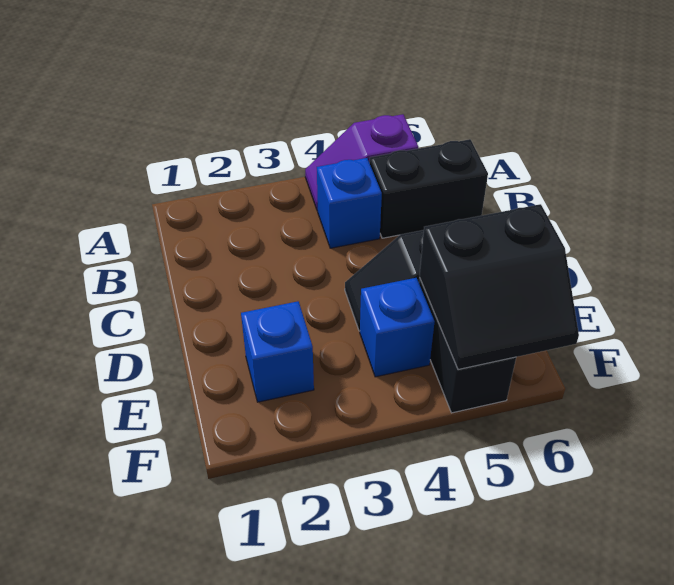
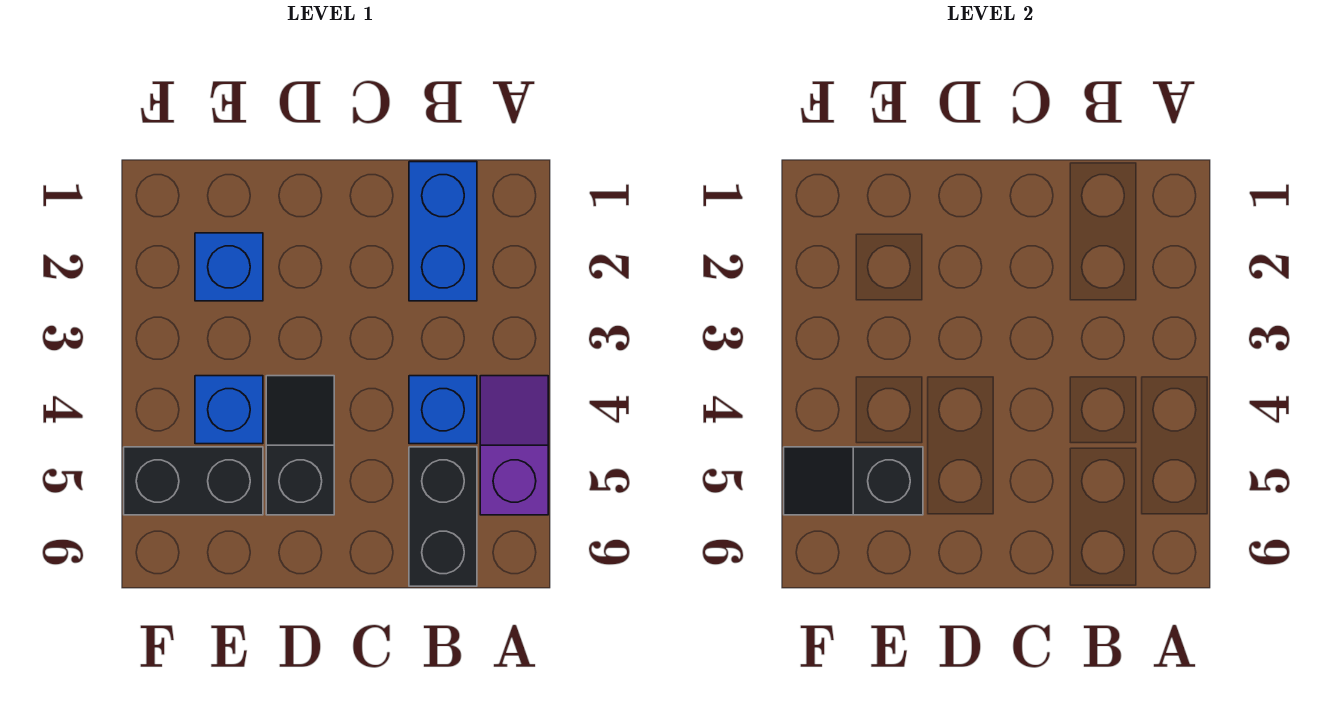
none -> blue 1x2 brick [409,162,477,301]
black 2x2 slope [419,204,579,370] -> black 1x2 slope [784,447,923,515]

